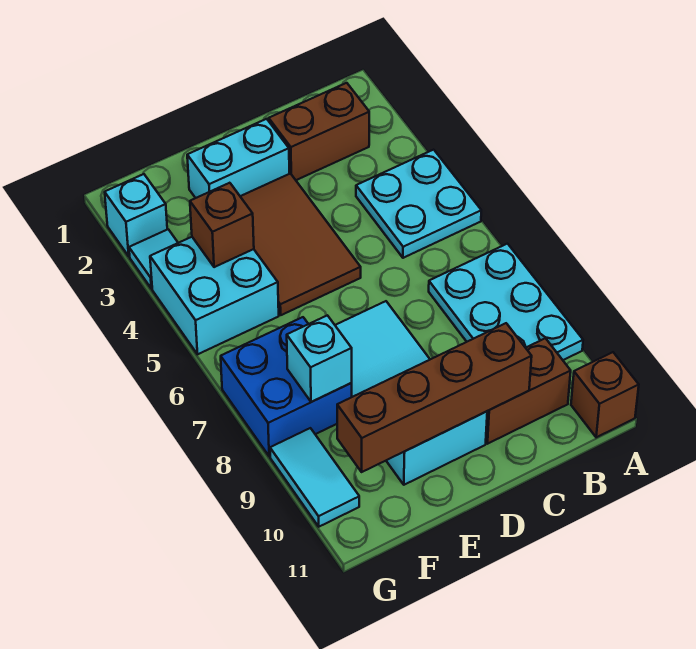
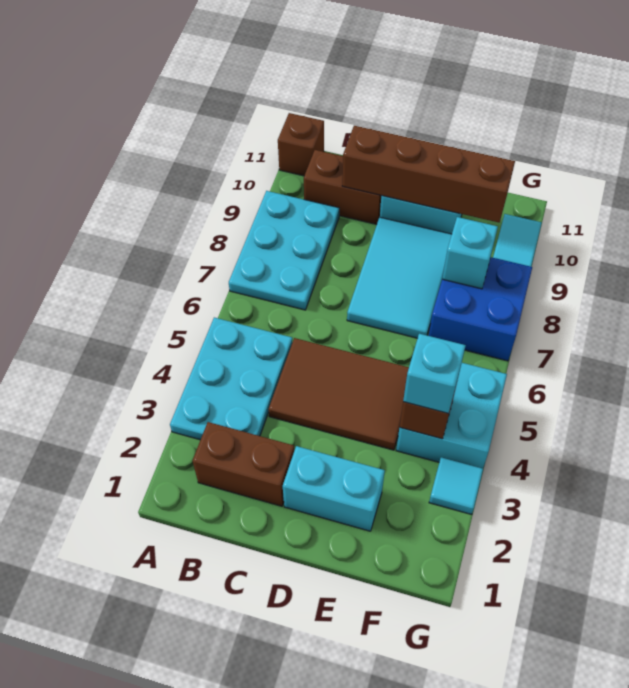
cyan 2x2 plate [356,150,481,258] -> cyan 2x3 plate [170,318,293,440]
brown 2x3 tile [240,174,361,315] -> brown 2x3 tile turned to [268,338,409,450]
cyan 1x1 brick [105,174,167,256] -> cyan 1x1 brick moved to [403,334,466,413]

